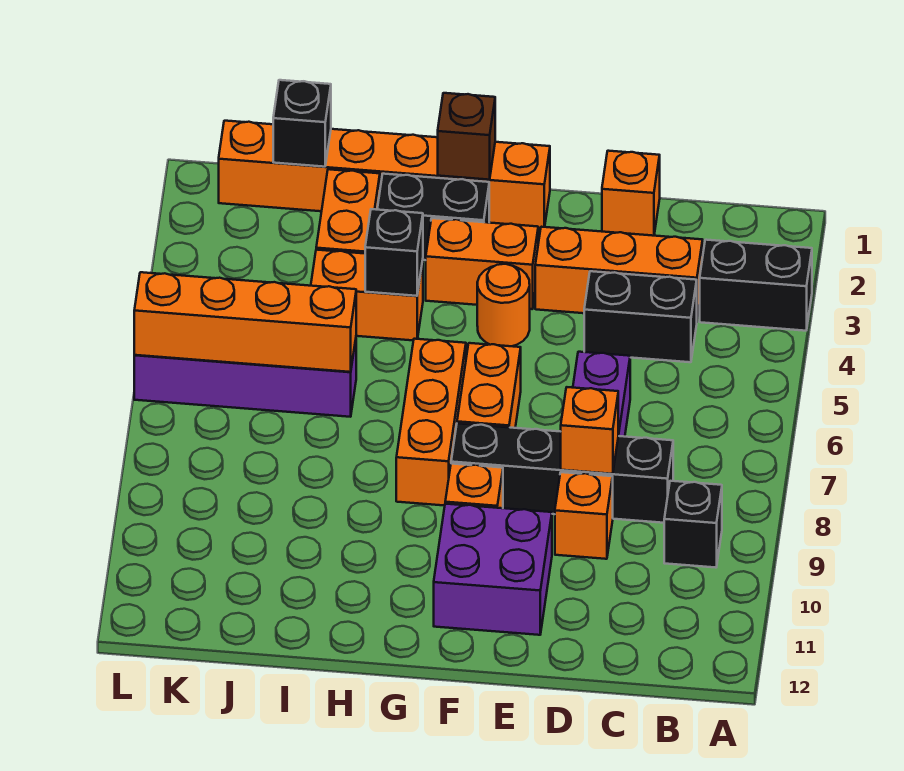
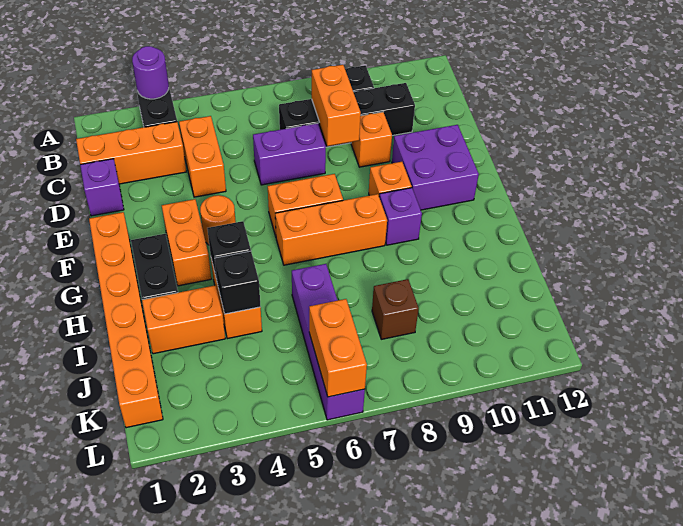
none -> purple 1x1 round brick [132,46,169,99]
orange 1x3 brick [535,227,703,319] -> orange 1x3 brick turned to [76,122,186,184]
black 1x2 brick [584,271,697,362] -> orange 1x2 brick [179,116,226,197]
black 1x4 brick [451,423,673,523] -> black 1x4 brick turned to [279,83,415,147]
orange 1x1 brick [602,151,660,236] -> purple 1x1 brick [80,159,124,216]
orange 1x1 brick [561,387,618,474] -> orange 1x2 brick [312,65,361,146]
brown 1x1 brick [438,93,495,180] -> brown 1x1 brick moved to [372,279,419,339]
none -> purple 1x1 brick [379,188,422,245]
orange 1x4 brick [134,272,356,372] -> orange 1x2 brick [309,299,367,397]
black 1x1 brick [273,80,331,167] -> black 1x1 brick moved to [215,251,261,314]

